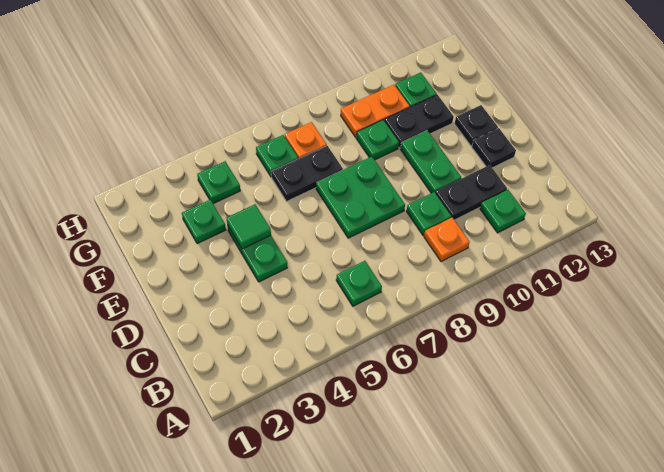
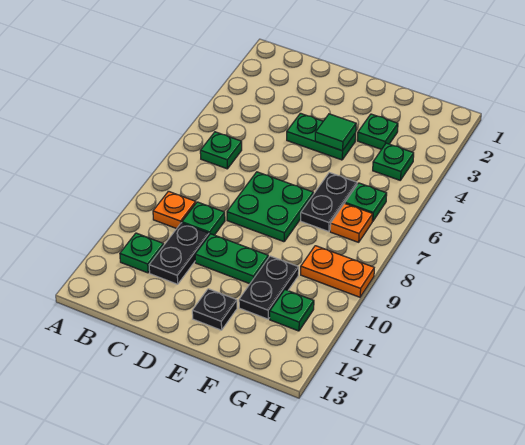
black 1x1 plate [472,128,516,168] -> none
green 1x1 plate [356,120,399,160] -> none
orange 1x2 plate [341,85,410,137] -> orange 1x2 plate turned to [301,246,374,297]

